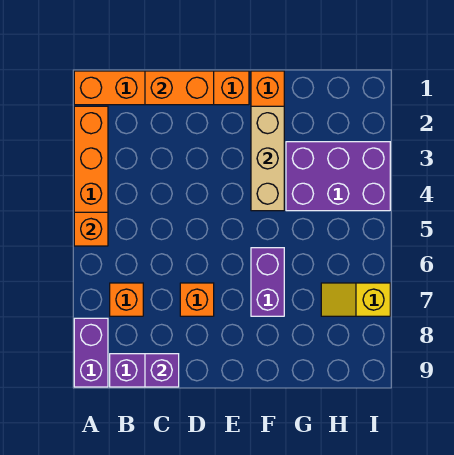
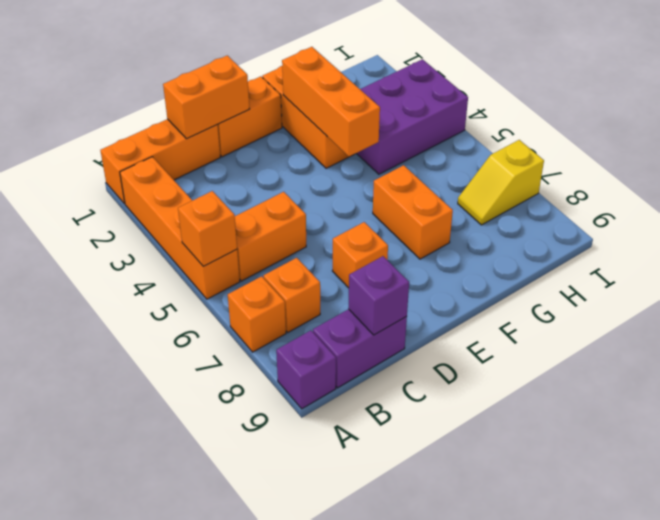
none -> orange 1x1 brick [228,276,286,352]
purple 1x2 brick [74,318,108,387] -> purple 1x1 brick [276,330,336,409]
none -> orange 1x2 brick [235,192,306,281]
tan 1x3 brick [251,106,284,211] -> orange 1x3 brick [282,47,380,157]
purple 1x2 brick [251,248,284,316] -> orange 1x2 brick [373,165,453,259]

